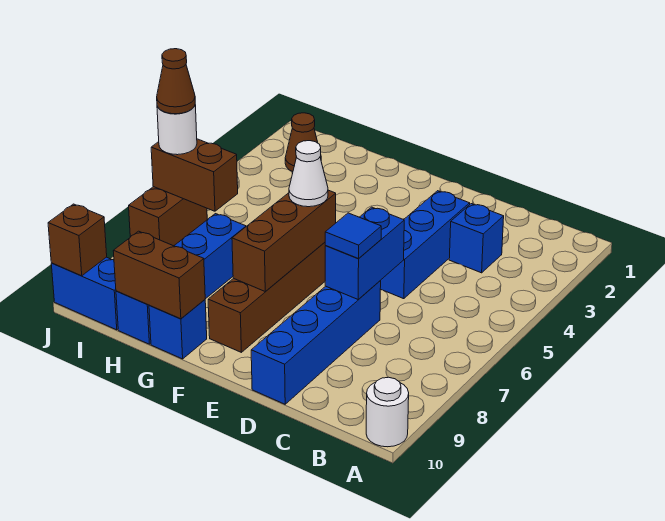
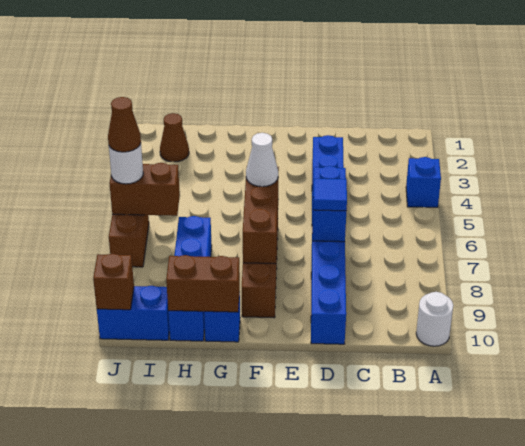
blue 1x1 brick [449,204,504,273] -> blue 1x1 brick moved to [406,157,441,207]

